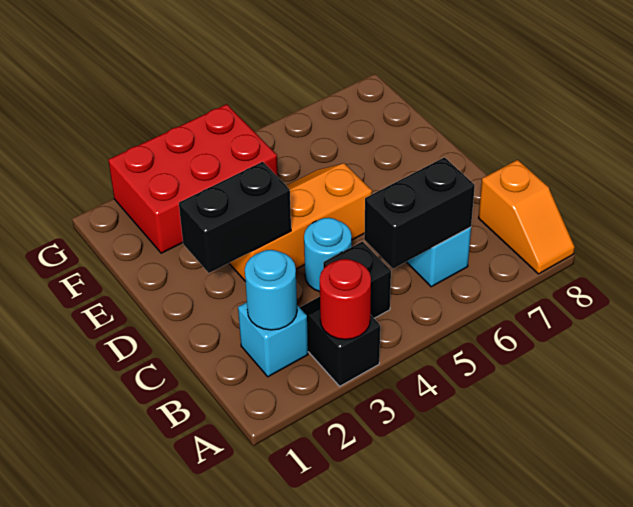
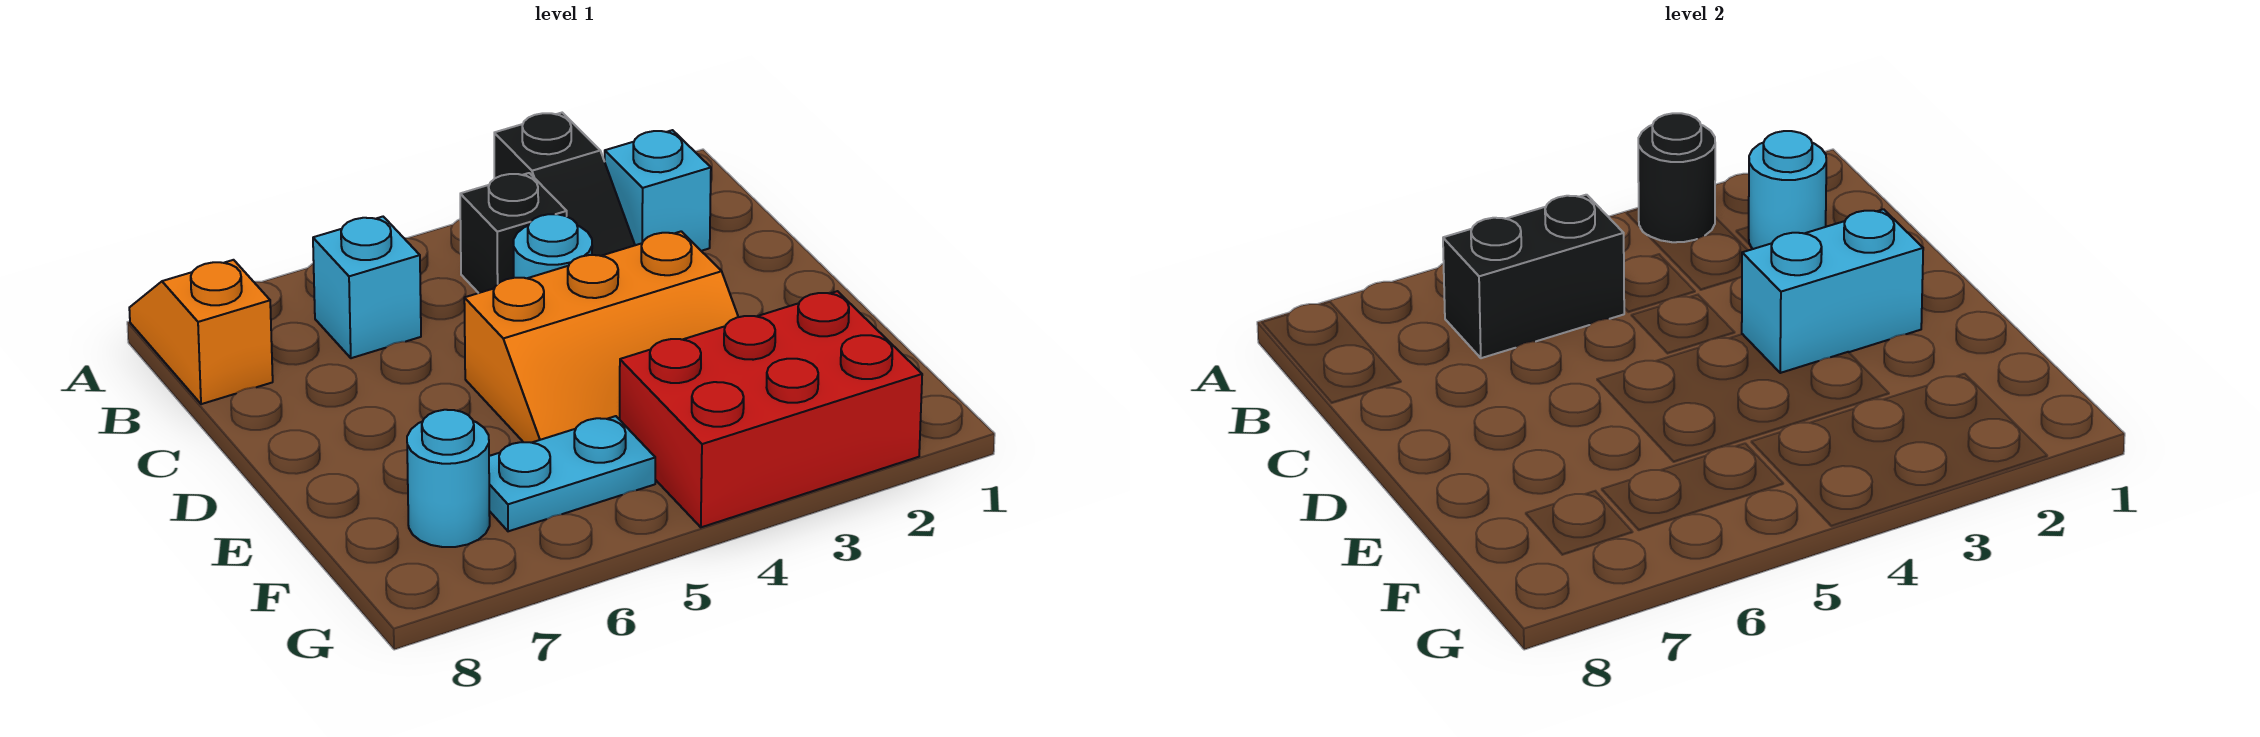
red 1x1 round brick [320,259,371,340] -> black 1x1 round brick [1638,113,1715,242]
black 1x2 brick [179,162,291,273] -> cyan 1x2 brick [1742,209,1923,373]
none -> cyan 1x2 plate [489,416,655,531]
none -> cyan 1x1 round brick [407,410,490,547]

